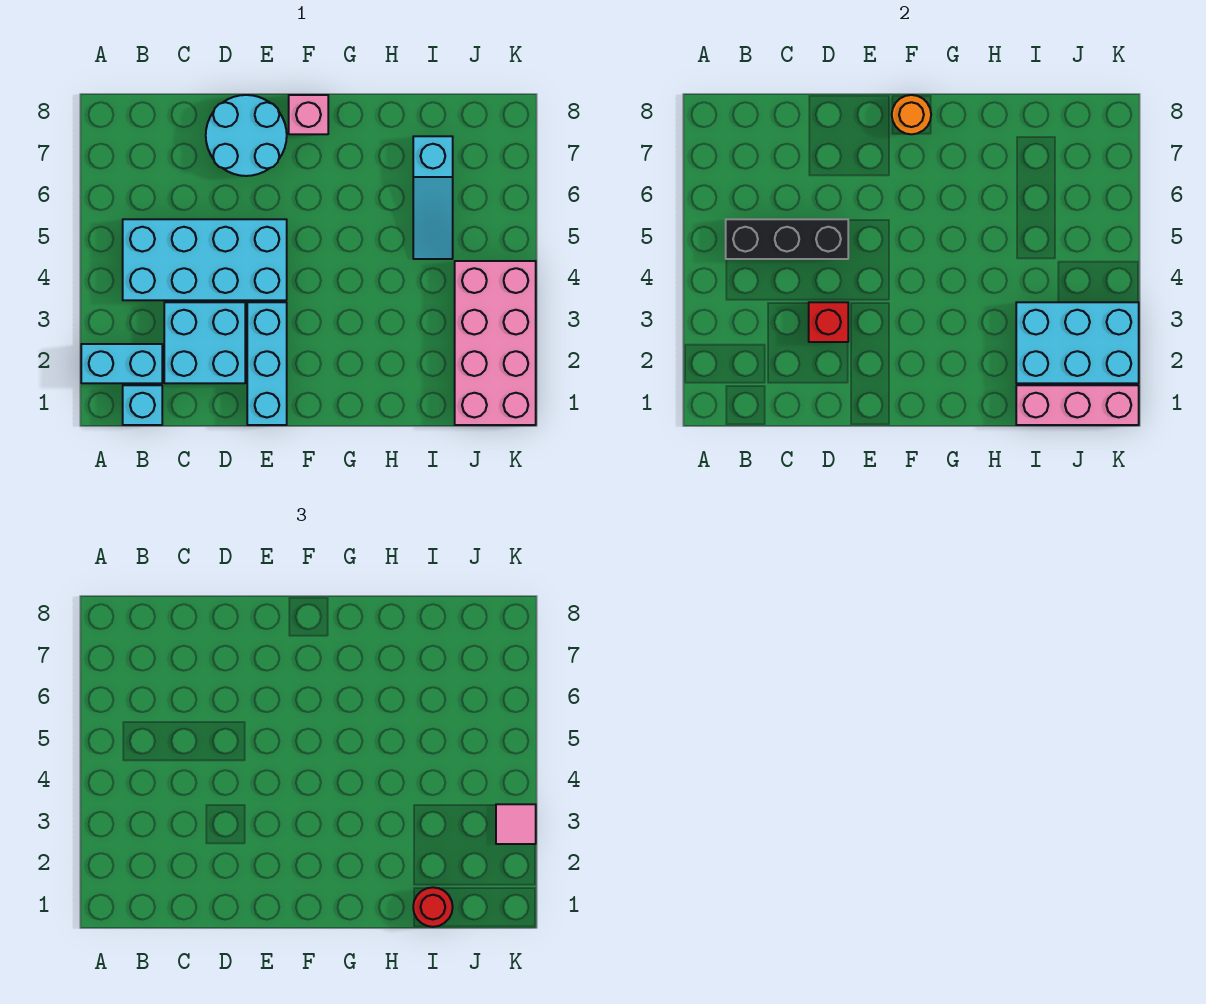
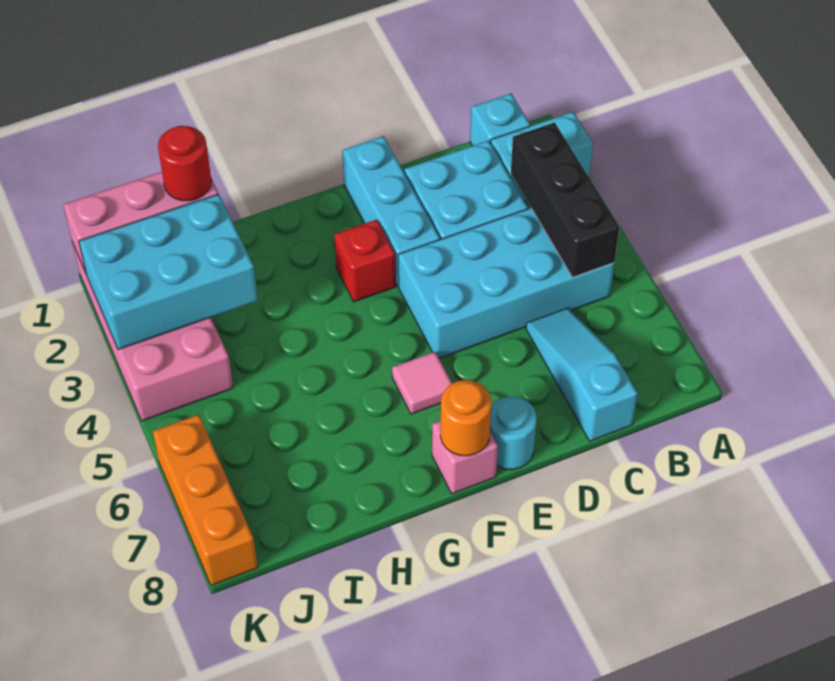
black 1x3 brick [726,219,848,259] -> black 1x3 brick turned to [511,122,619,277]
red 1x1 brick [809,302,848,342] -> red 1x1 brick moved to [334,220,396,302]
cyan 2x2 round brick [206,95,287,176] -> cyan 1x1 round brick [490,397,537,470]
cyan 1x3 slope [413,136,453,259] -> cyan 1x3 slope moved to [526,308,638,441]
pink 1x1 tile [496,804,536,844] -> pink 1x1 tile moved to [392,352,452,414]
none -> orange 1x3 brick [153,415,258,586]

